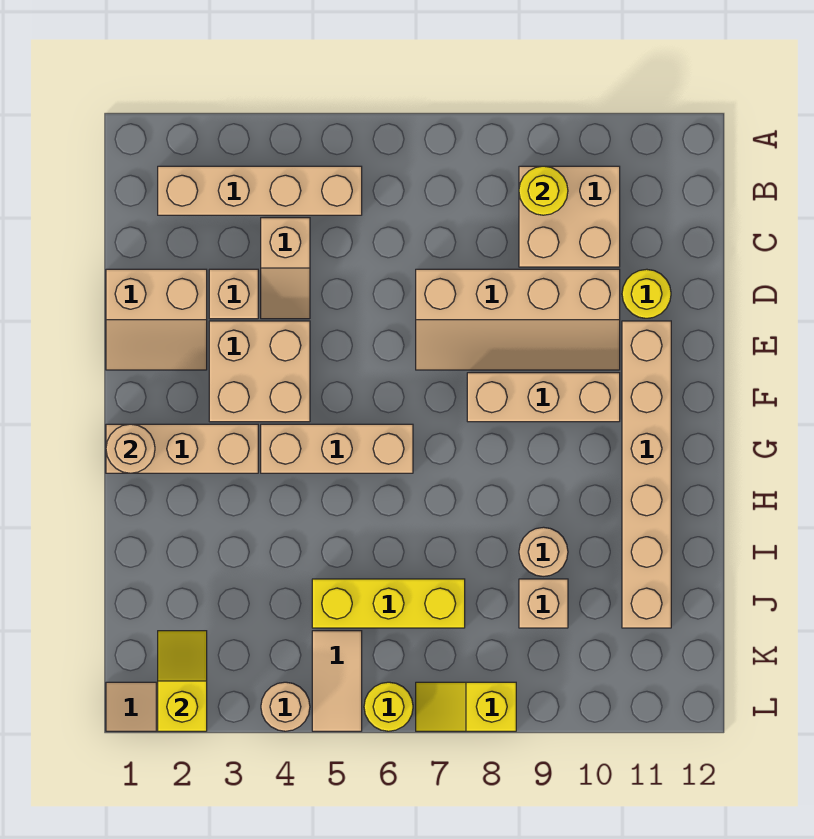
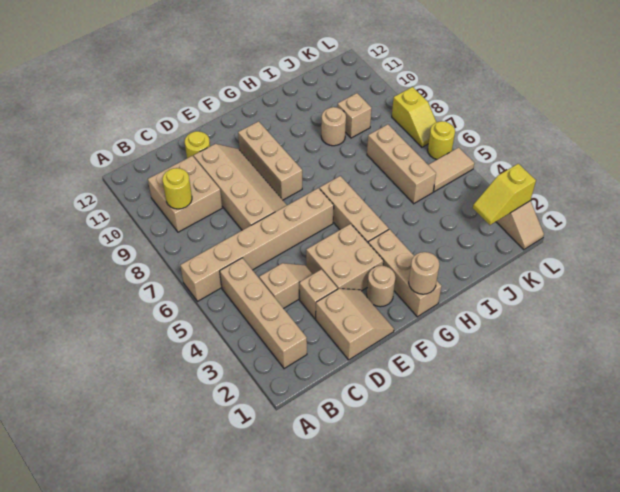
tan 1x6 brick [622,321,671,628] -> tan 1x6 brick moved to [180,188,334,301]
yellow 1x3 brick [312,579,465,628] -> tan 1x3 brick [367,124,436,204]
tan 1x1 round brick [261,682,310,731] -> tan 1x1 round brick moved to [367,266,395,307]

